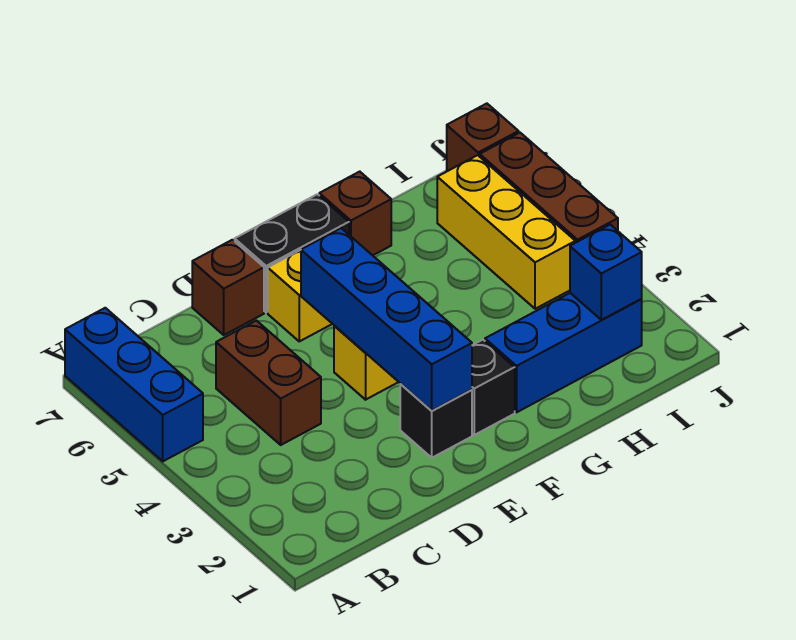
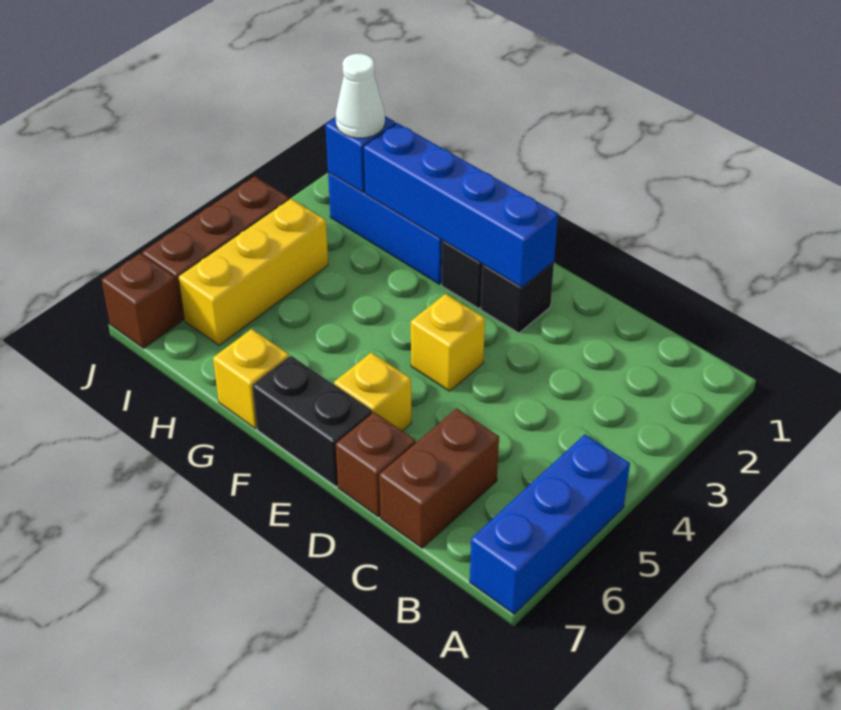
brown 1x2 brick [216,321,321,445] -> brown 1x2 brick moved to [379,409,499,548]
blue 1x4 brick [301,228,472,411] -> blue 1x4 brick turned to [363,123,558,287]
brown 1x1 brick [319,172,391,255] -> yellow 1x1 brick [213,329,289,429]
none -> white 1x1 cone [336,54,385,138]

